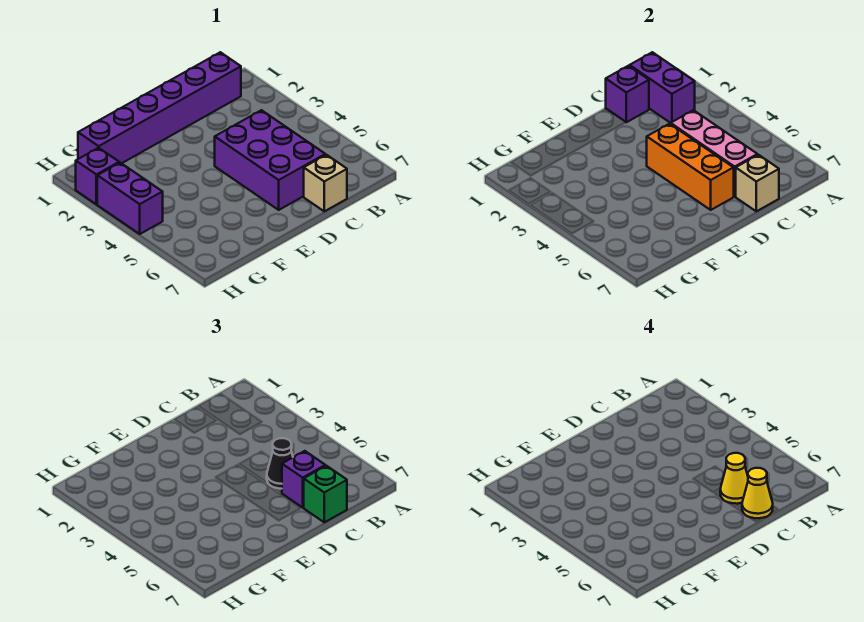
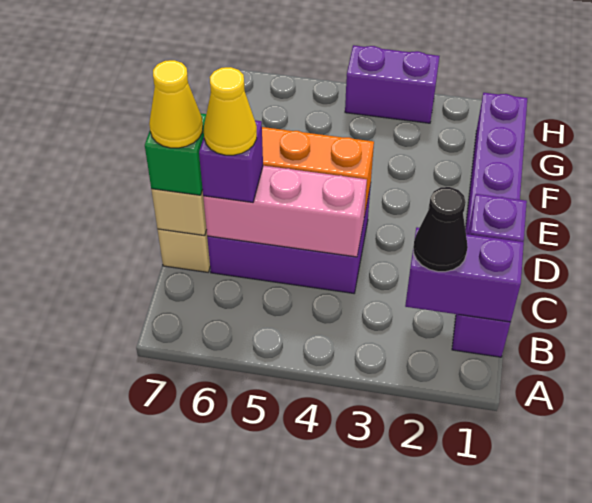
black 1x1 cone [267,438,293,489] -> black 1x1 cone moved to [413,187,468,272]
purple 1x1 brick [76,148,119,204] -> none

